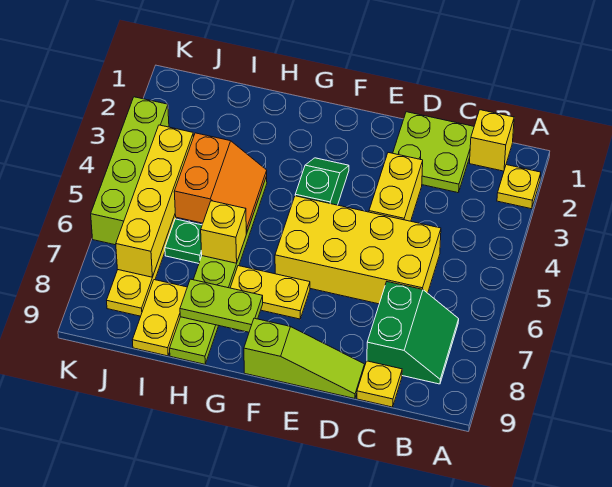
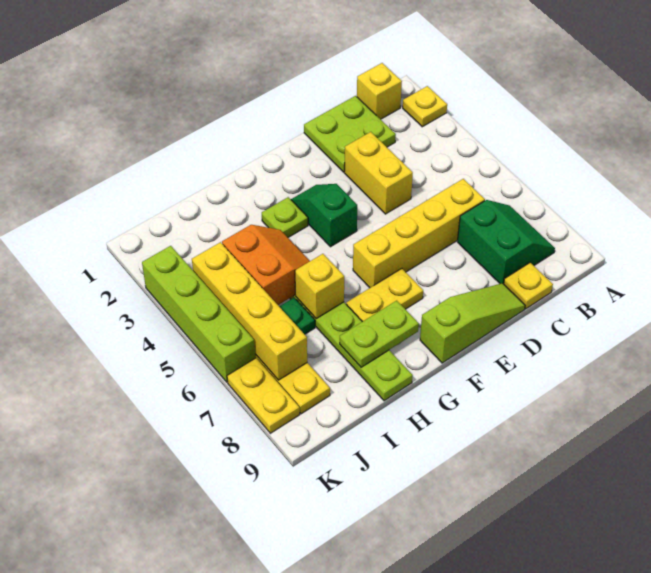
yellow 2x4 brick [275,196,441,304] -> yellow 1x4 brick [353,179,485,288]
none -> lime 1x1 plate [262,197,308,237]
yellow 1x2 plate [132,280,187,356] -> yellow 1x2 plate moved to [227,358,300,433]

